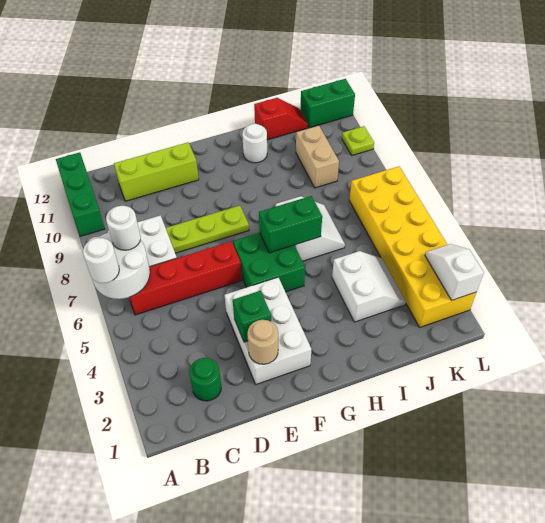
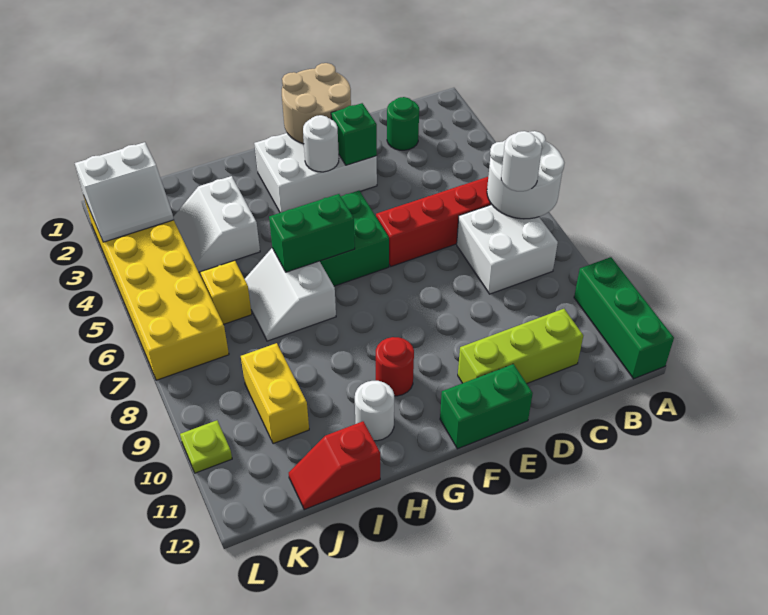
white 1x1 round brick [83,238,119,283] -> white 1x1 round brick moved to [303,115,339,172]
lime 1x3 plate [166,206,249,253] -> none
white 2x3 brick [225,277,312,384] -> white 2x3 brick turned to [254,133,377,213]
tan 1x1 round brick [247,320,278,364] -> tan 2x2 round brick [282,63,351,144]
none -> red 1x1 round brick [376,337,414,396]
none -> yellow 1x1 brick [201,260,252,324]
tan 1x2 brick [296,126,339,188] -> yellow 1x2 brick [241,343,309,444]
green 1x2 brick [300,79,355,128] -> green 1x2 brick moved to [440,364,533,449]
white 1x2 slope [425,244,484,300] -> white 2x2 slope [75,142,174,242]

